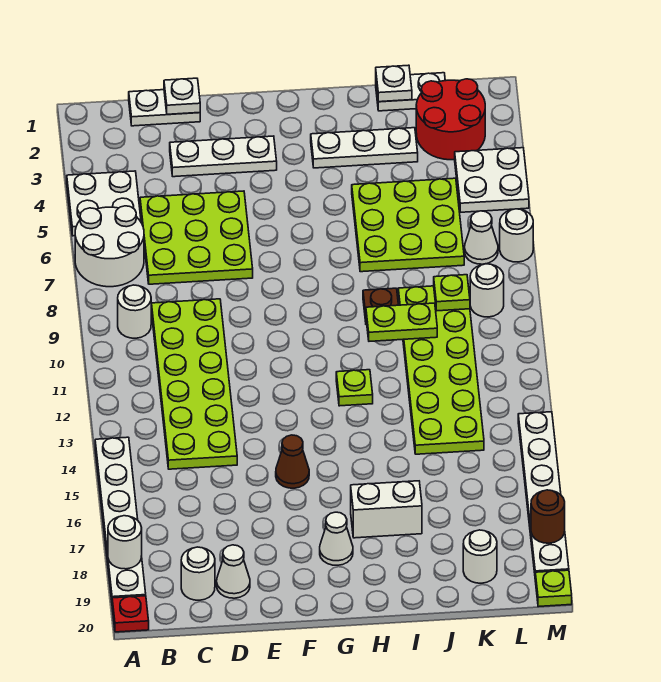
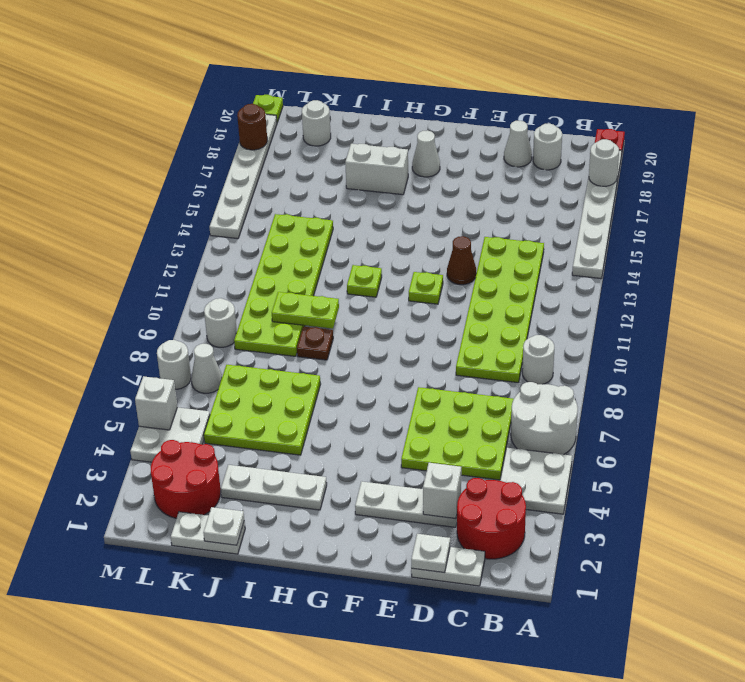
none -> red 2x2 round brick [457,478,526,559]
none -> white 1x1 brick [423,463,461,519]
brown 1x1 cone [276,435,309,488] -> brown 1x1 cone moved to [447,236,476,285]
lime 1x1 plate [434,275,470,311] -> lime 1x1 plate moved to [409,272,443,304]
none -> white 1x1 brick [135,376,177,430]

